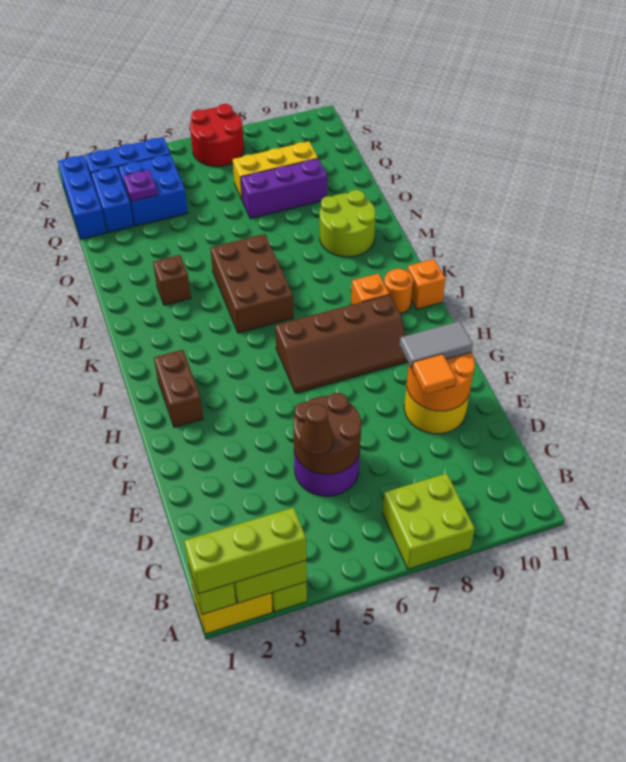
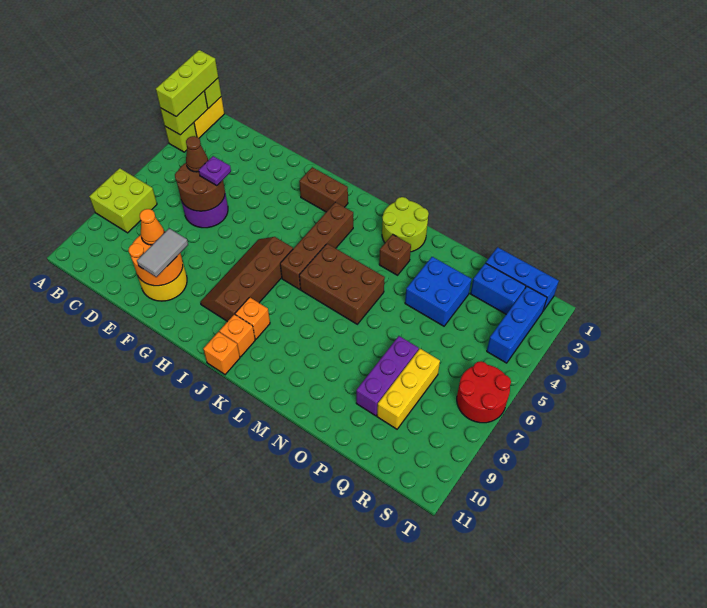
orange 1x1 tile [412,354,456,394] -> orange 1x1 cone [140,209,165,245]
none -> brown 1x4 brick [280,202,353,289]
orange 1x1 round brick [384,269,413,314] -> orange 1x1 brick [219,314,255,357]
lime 2x2 round brick [320,190,376,257] -> lime 2x2 round brick moved to [382,197,429,252]
blue 2x2 brick [118,154,188,226] -> blue 2x2 brick moved to [405,257,472,326]
purple 1x1 plate [123,170,157,202] -> purple 1x1 plate moved to [199,156,231,186]

